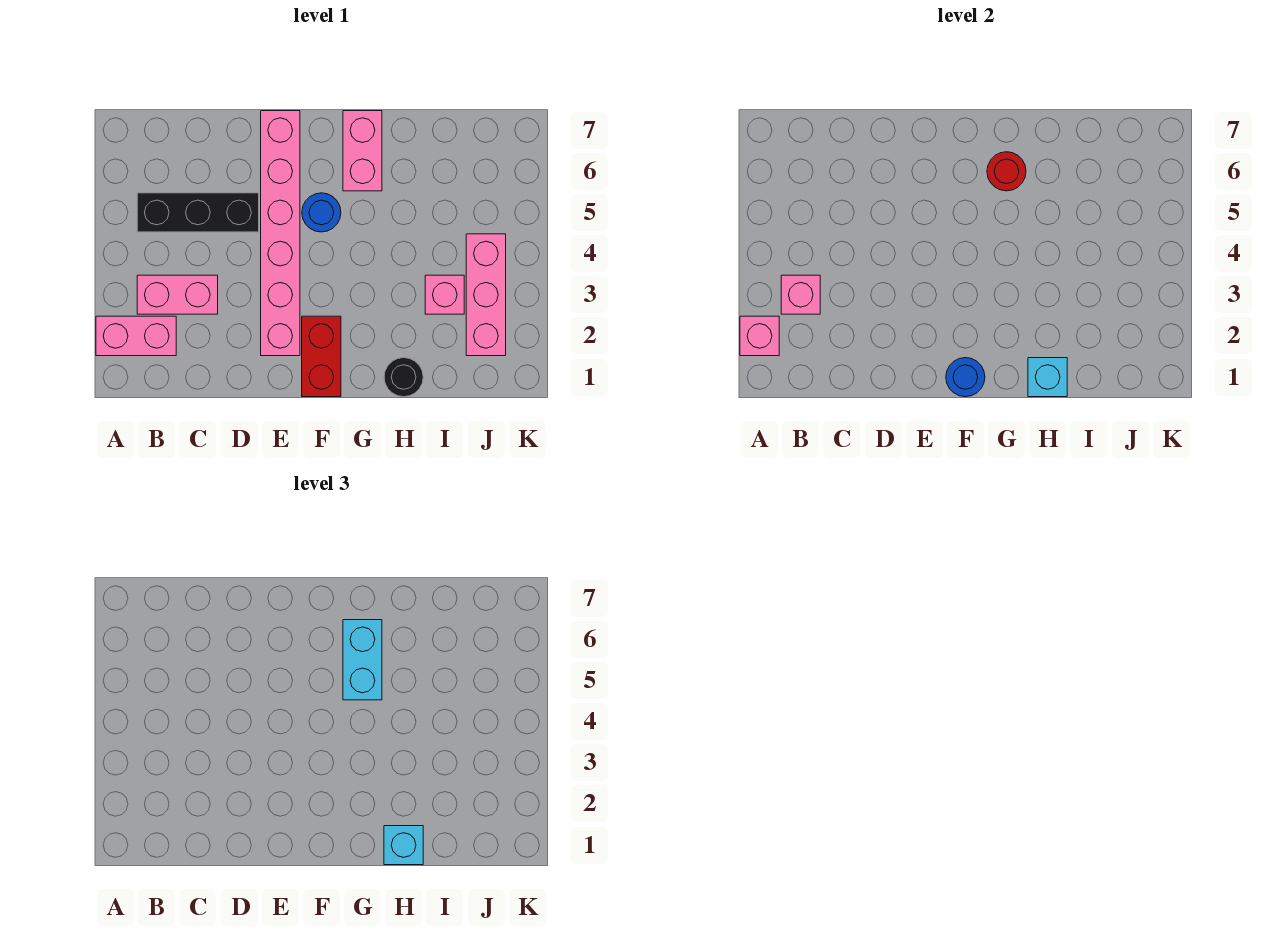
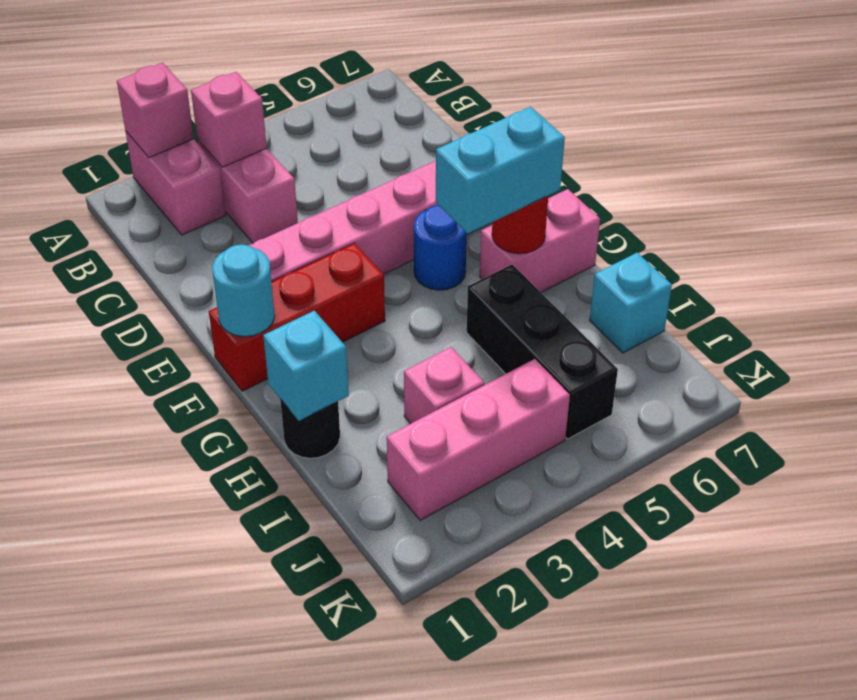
black 1x3 brick [137,193,259,232] -> black 1x3 brick moved to [466,265,618,439]
red 1x2 brick [302,316,341,397] -> red 1x3 brick [209,243,385,391]
blue 1x1 round brick [946,358,985,397] -> cyan 1x1 round brick [212,245,275,337]
cyan 1x1 brick [384,826,423,865] -> cyan 1x1 brick moved to [590,253,672,353]

